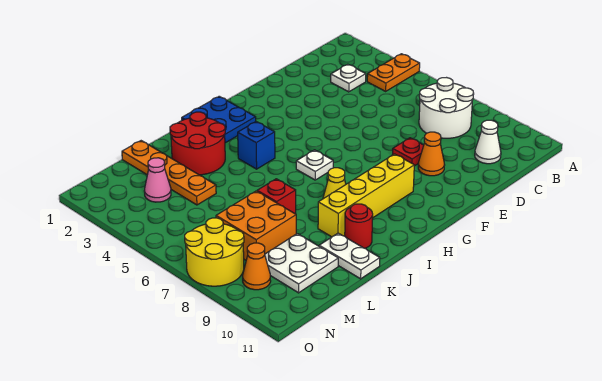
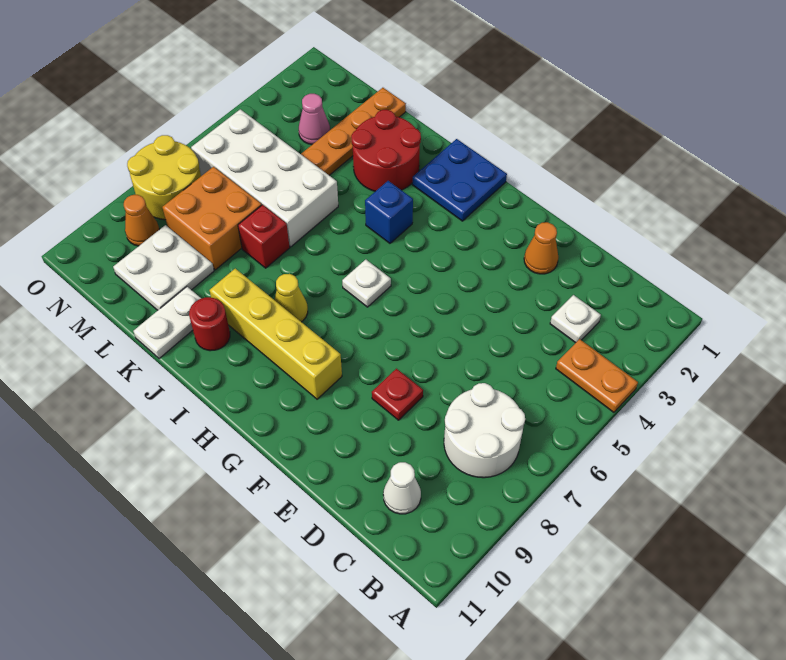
orange 1x1 cone [418,132,445,176] -> orange 1x1 cone moved to [524,222,558,274]
none -> white 2x4 brick [191,109,338,247]

